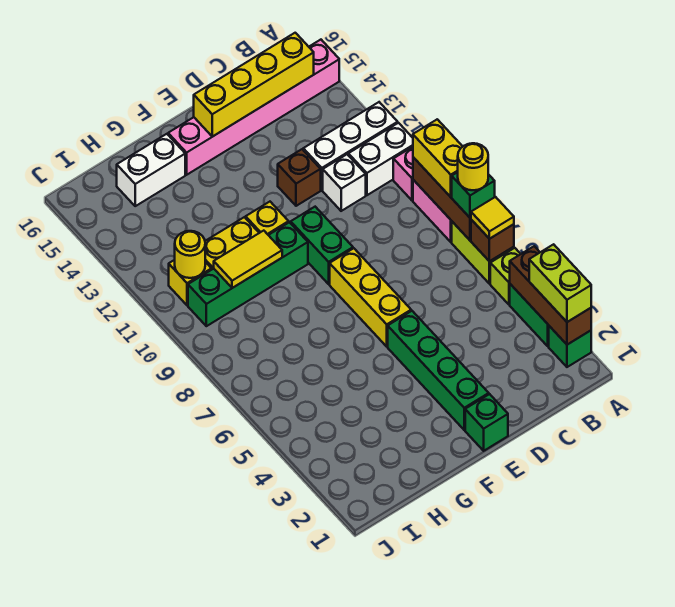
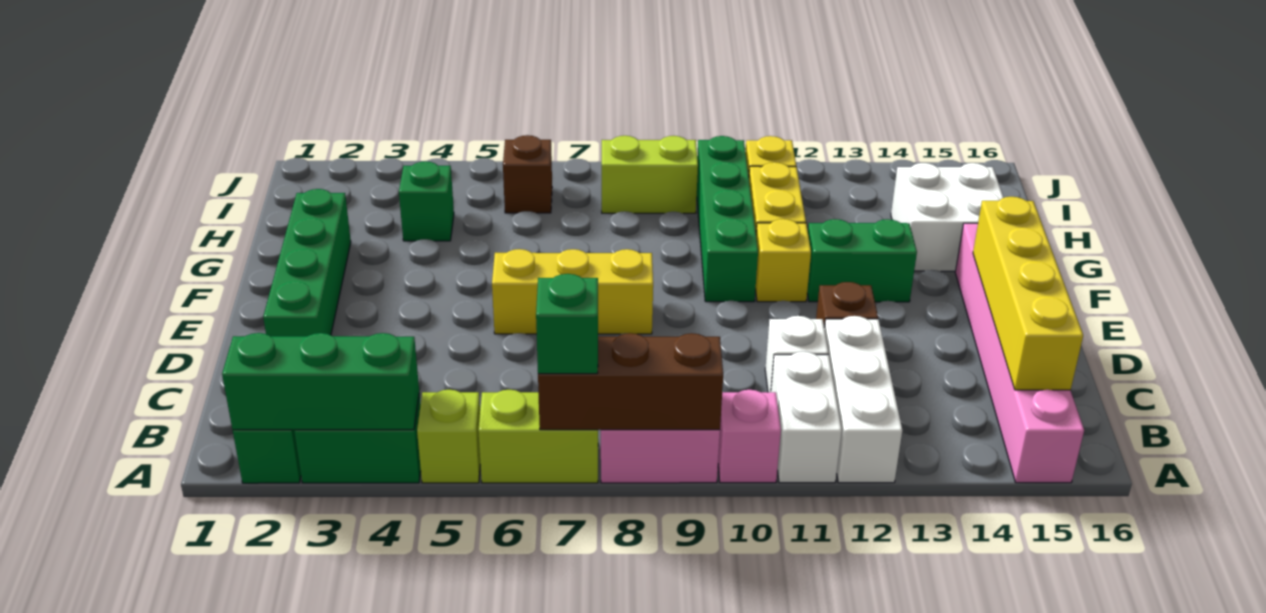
brown 1x3 brick [510,246,591,345] -> green 1x3 brick [222,333,419,430]
lime 1x2 brick [529,244,591,322] -> lime 1x2 brick moved to [602,136,698,213]
brown 1x1 brick [471,220,514,261] -> brown 1x1 brick moved to [503,135,552,213]
yellow 1x1 tile [471,197,514,239] -> none
yellow 1x1 round brick [458,143,488,190] -> none
yellow 1x2 brick [413,119,463,197] -> none
green 1x1 brick [465,394,508,451] -> green 1x1 brick moved to [399,161,454,241]
green 1x4 brick [388,311,489,430] -> green 1x4 brick turned to [263,189,351,336]
green 1x2 brick [291,207,353,284] -> green 1x2 brick moved to [807,219,917,302]
yellow 1x2 tile [214,231,282,288] -> none
white 1x2 brick [117,134,185,206] -> white 2x2 brick [891,163,1004,271]
yellow 1x1 round brick [175,231,205,278] -> none

